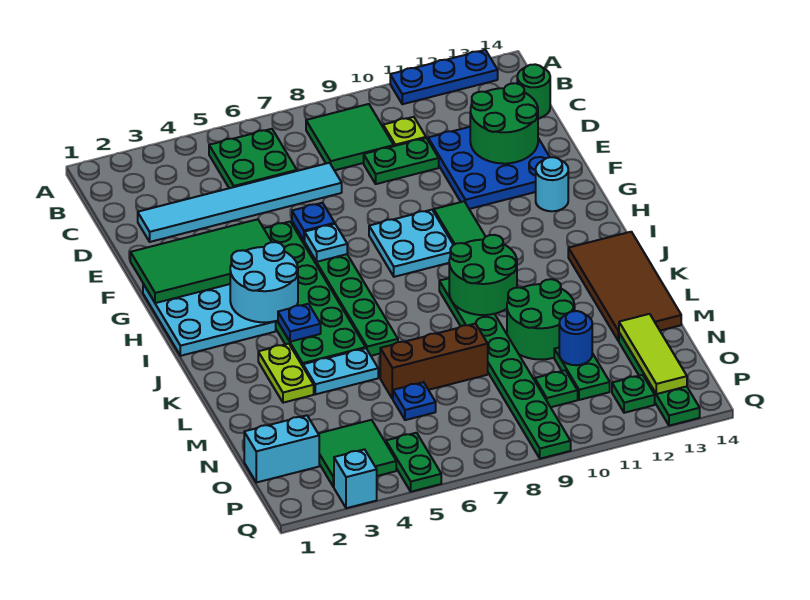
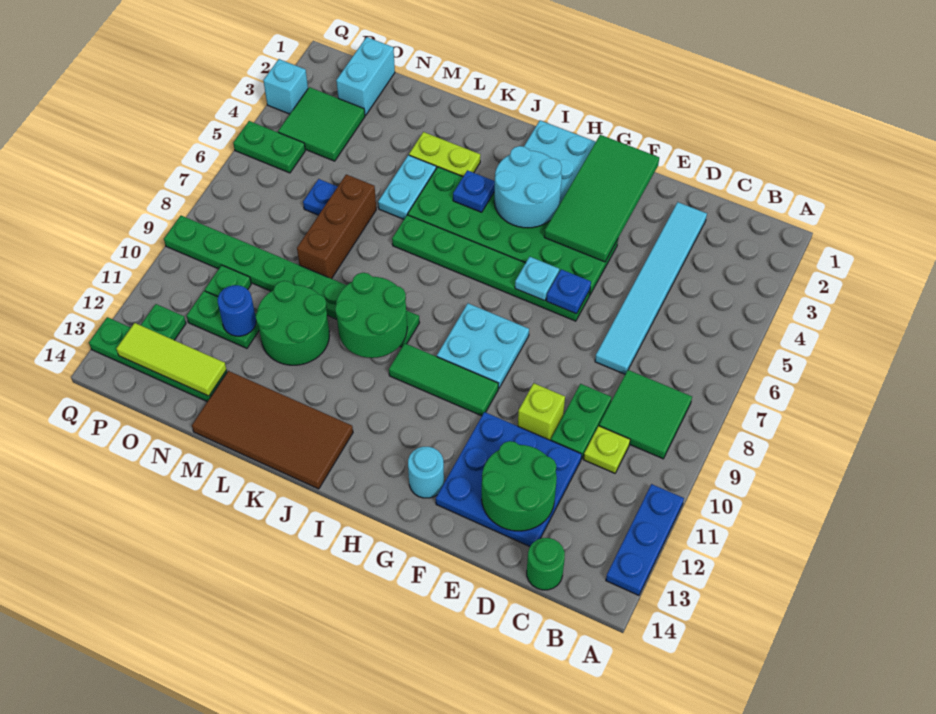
green 2x2 plate [209,129,297,188] -> none
none -> lime 1x1 brick [518,383,565,440]

